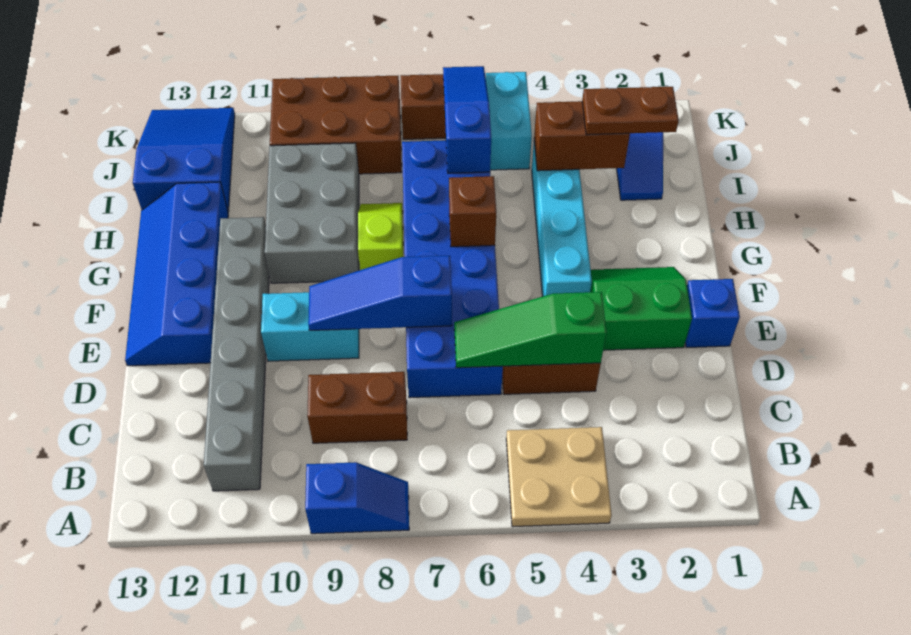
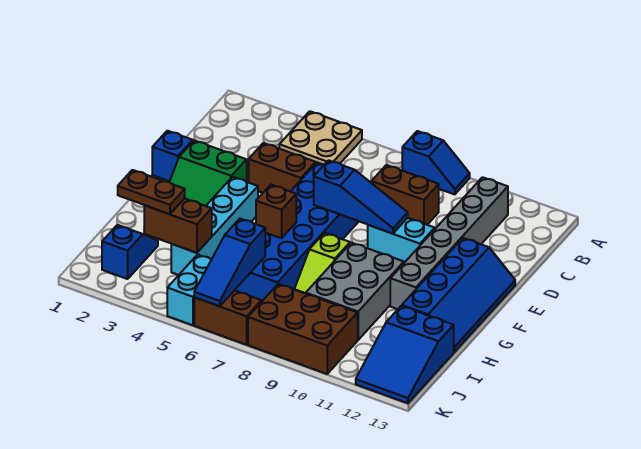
blue 1x2 slope [305,462,409,534] -> blue 1x2 slope turned to [402,131,470,194]
green 1x3 slope [454,292,606,368] -> none

